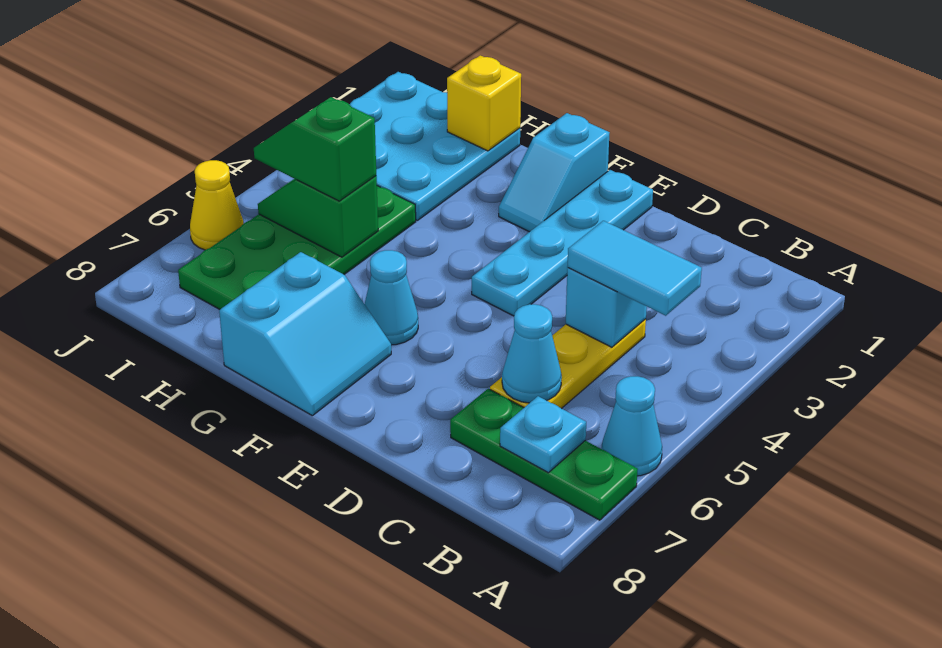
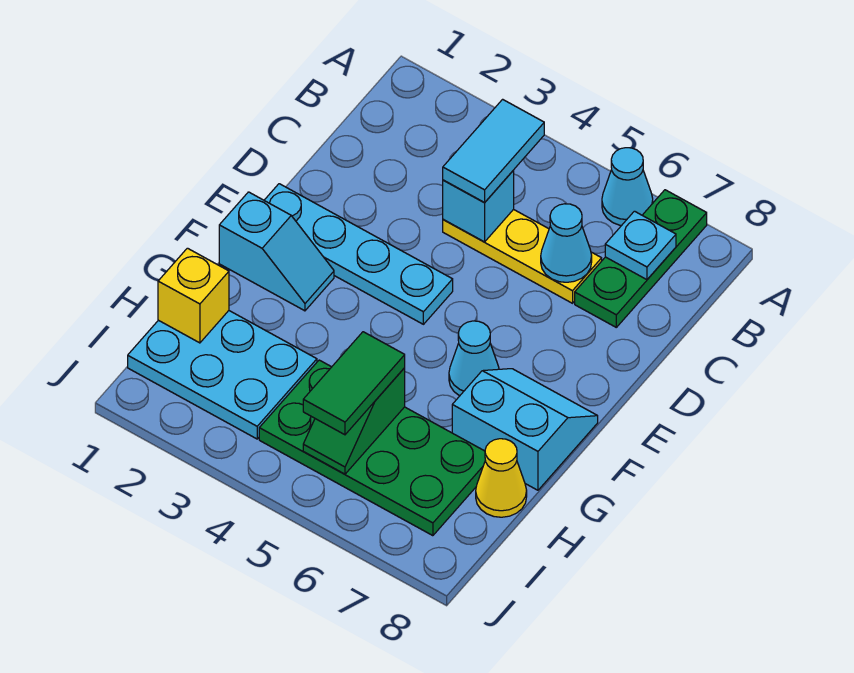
cyan 3x3 plate [349,72,520,220] -> cyan 2x3 plate [128,311,317,439]
green 1x2 slope [254,97,376,201] -> green 1x2 tile [303,332,405,435]
yellow 1x1 cone [190,160,244,250] -> yellow 1x1 cone moved to [476,439,527,517]

